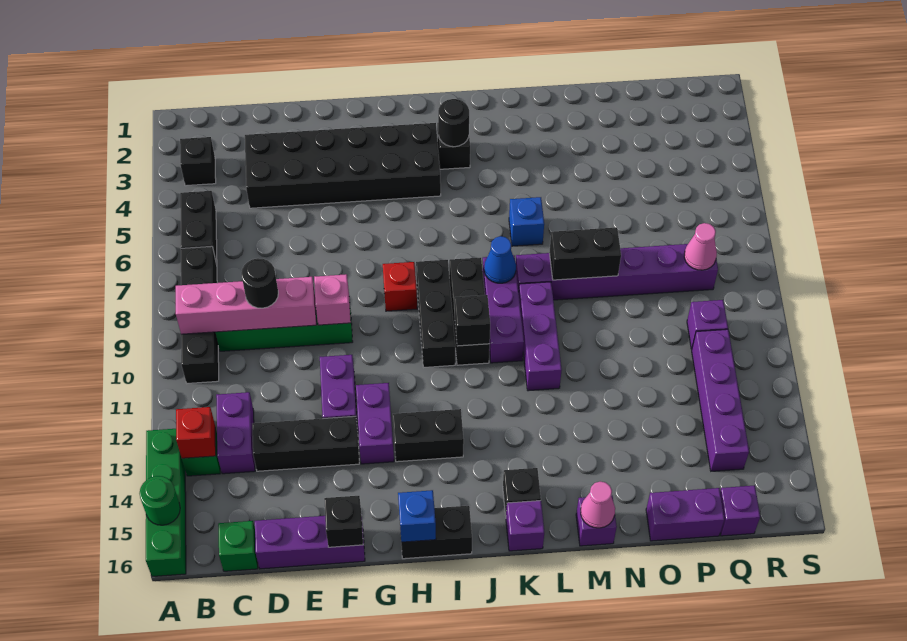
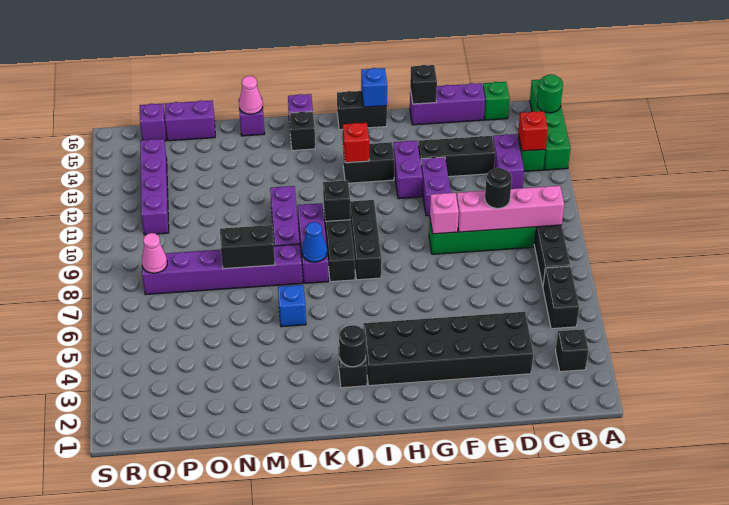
red 1x1 brick [383,262,417,311] -> red 1x1 brick moved to [343,123,369,163]
purple 1x1 brick [687,300,728,349] -> none

